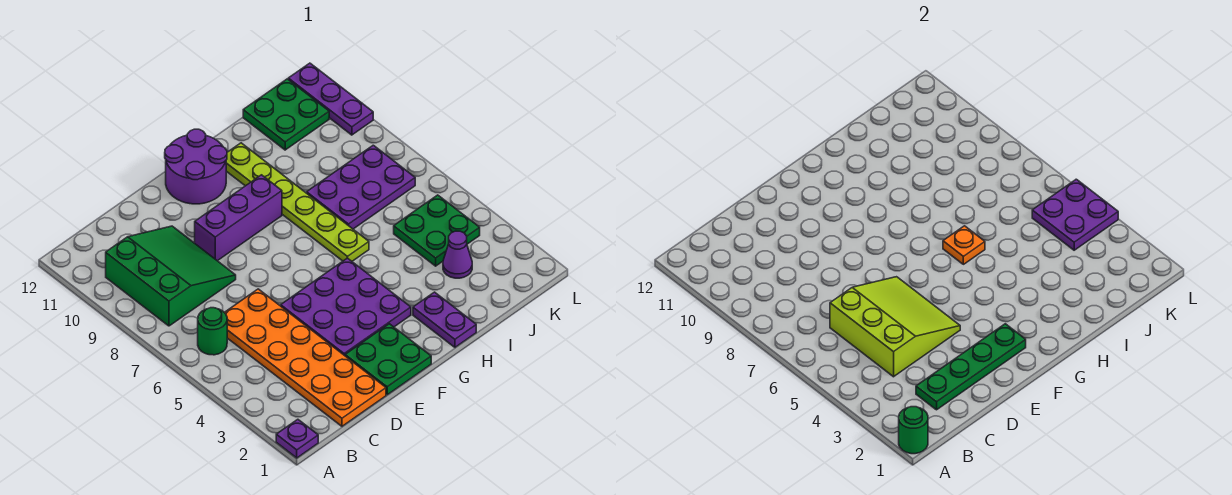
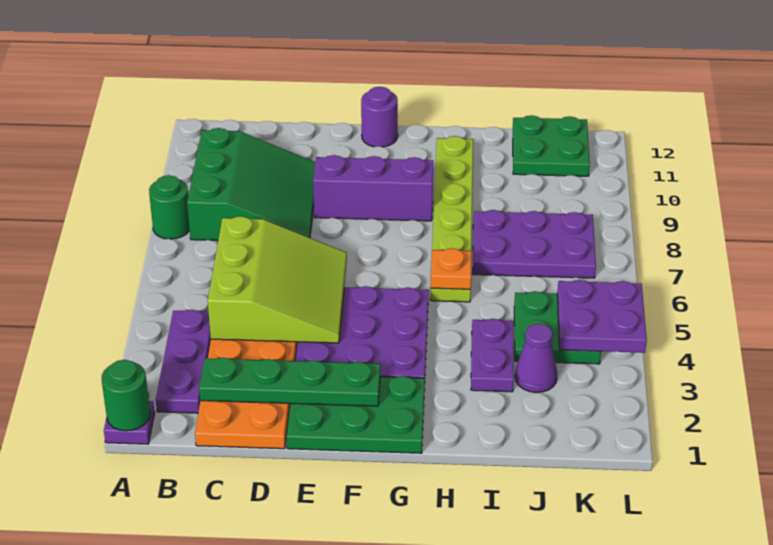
green 1x1 round brick [198,308,227,355] -> green 1x1 round brick moved to [149,175,190,239]
green 2x2 plate [345,324,431,395] -> green 2x3 plate [286,376,425,453]
purple 2x2 round brick [165,129,227,204] -> purple 1x1 round brick [361,87,398,147]
purple 1x2 plate [413,292,476,347] -> purple 1x2 plate moved to [471,319,514,392]
purple 1x3 plate [288,63,373,135] -> purple 1x3 plate moved to [156,309,211,413]

